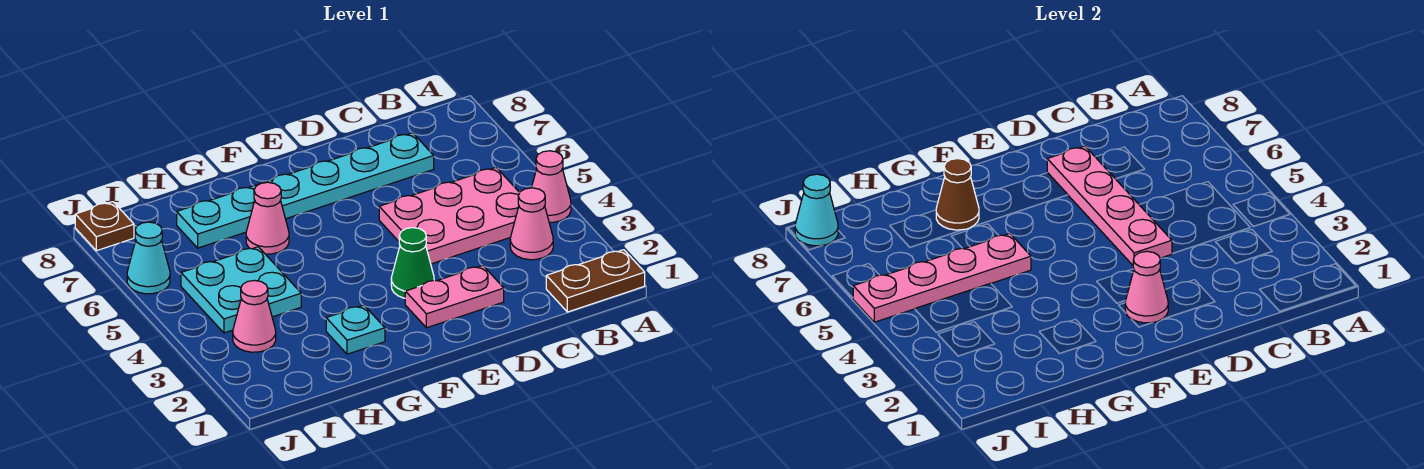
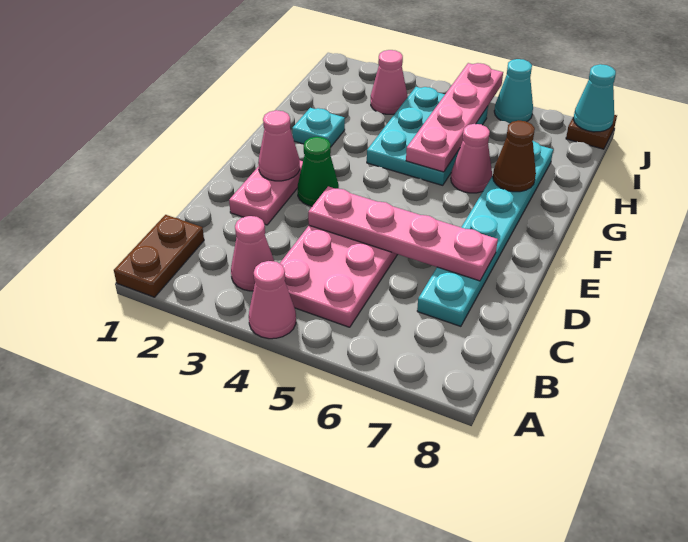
cyan 2x2 plate [181,247,301,333] -> cyan 2x3 plate [367,87,488,185]

